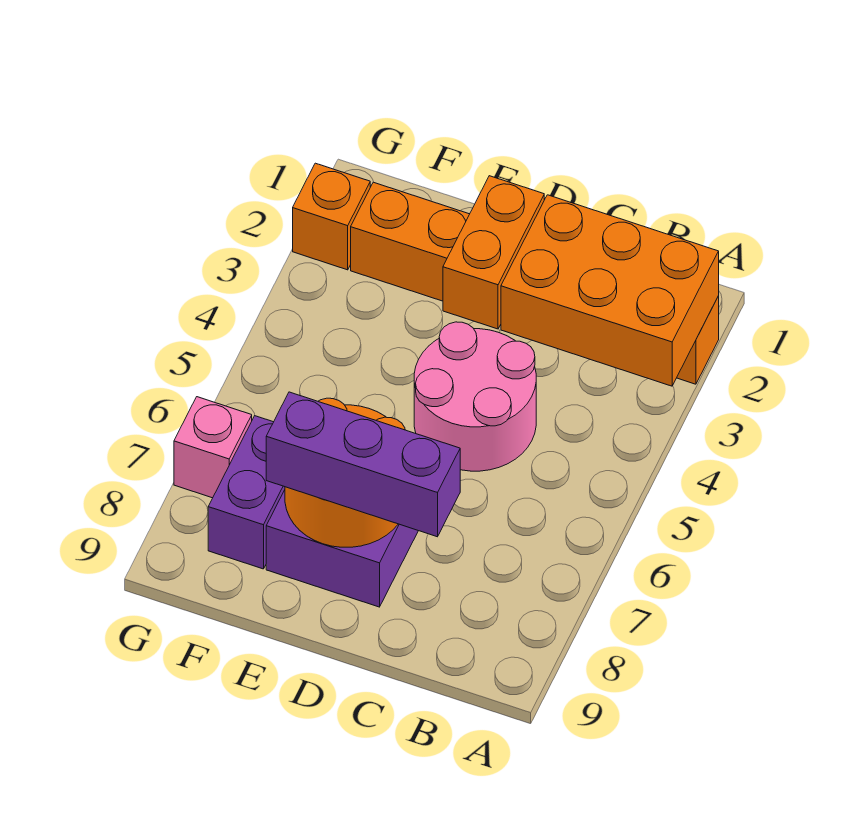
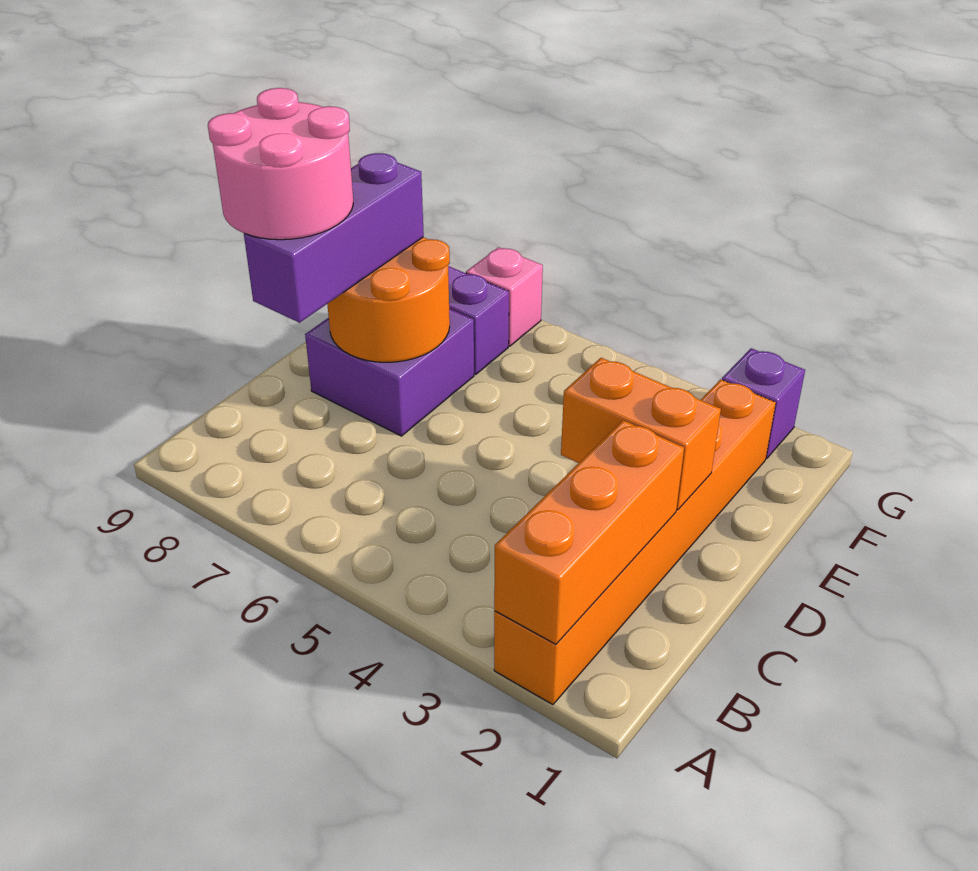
orange 2x3 brick [501,195,719,386] -> orange 1x3 brick [494,420,684,644]
pink 2x2 round brick [414,322,536,471] -> pink 2x2 round brick moved to [208,88,353,240]
orange 1x1 brick [293,163,370,270] -> purple 1x1 brick [722,348,805,459]

